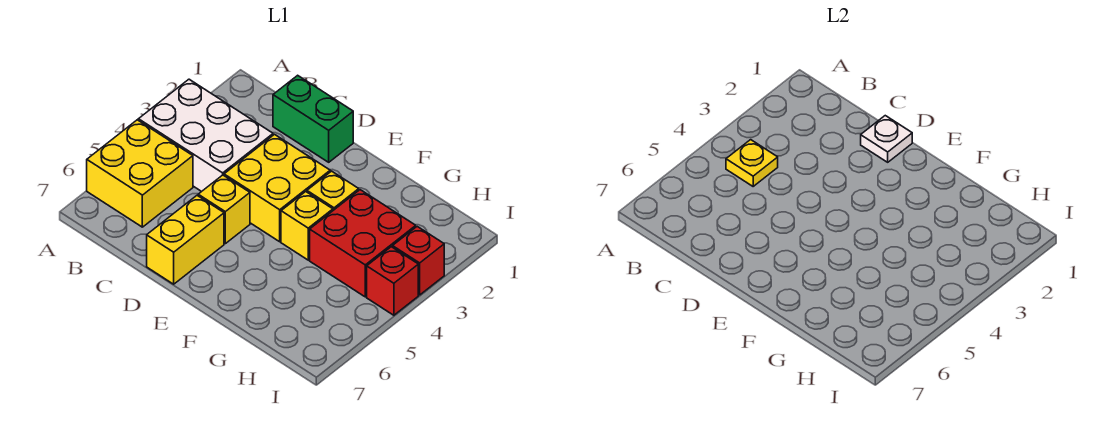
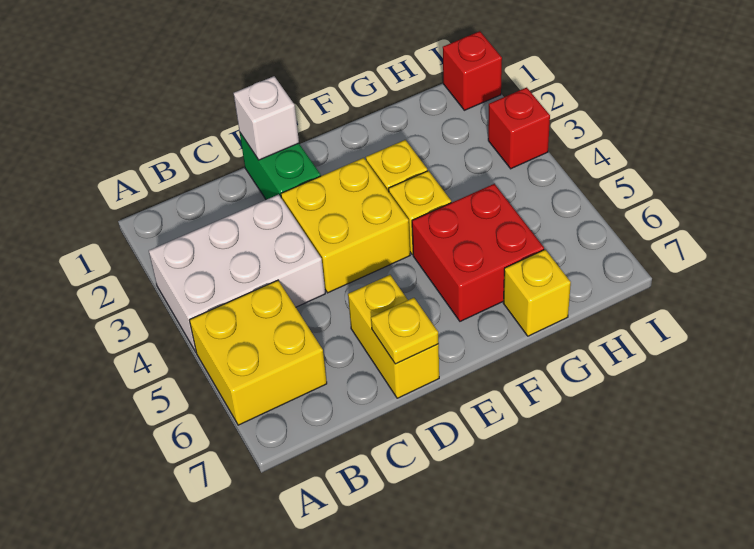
yellow 1x1 plate [726,140,778,186] -> yellow 1x1 plate moved to [371,298,439,364]
green 1x2 brick [273,75,353,162] -> green 1x2 brick turned to [240,133,321,200]
white 1x1 plate [861,116,912,162] -> white 1x1 brick [233,76,299,160]
yellow 1x1 brick [198,175,250,244] -> yellow 1x1 brick moved to [503,250,571,336]
red 2x2 brick [310,190,416,297] -> red 2x2 brick moved to [412,184,544,321]
red 1x1 brick [367,247,418,315] -> red 1x1 brick moved to [443,31,502,110]

